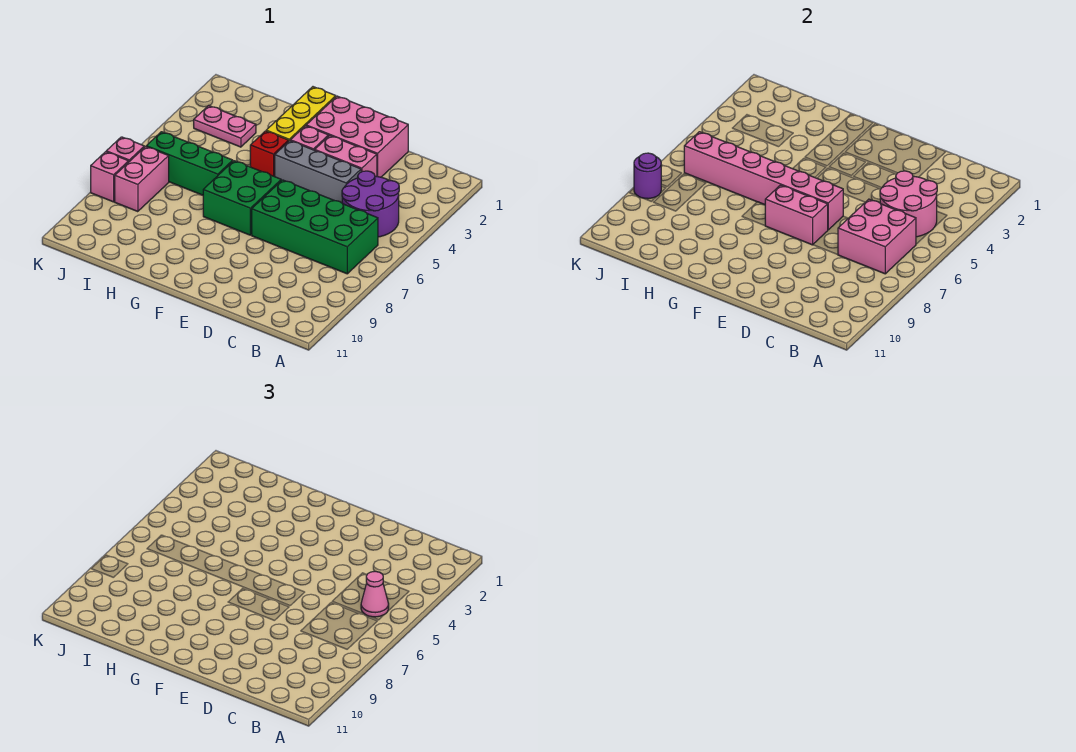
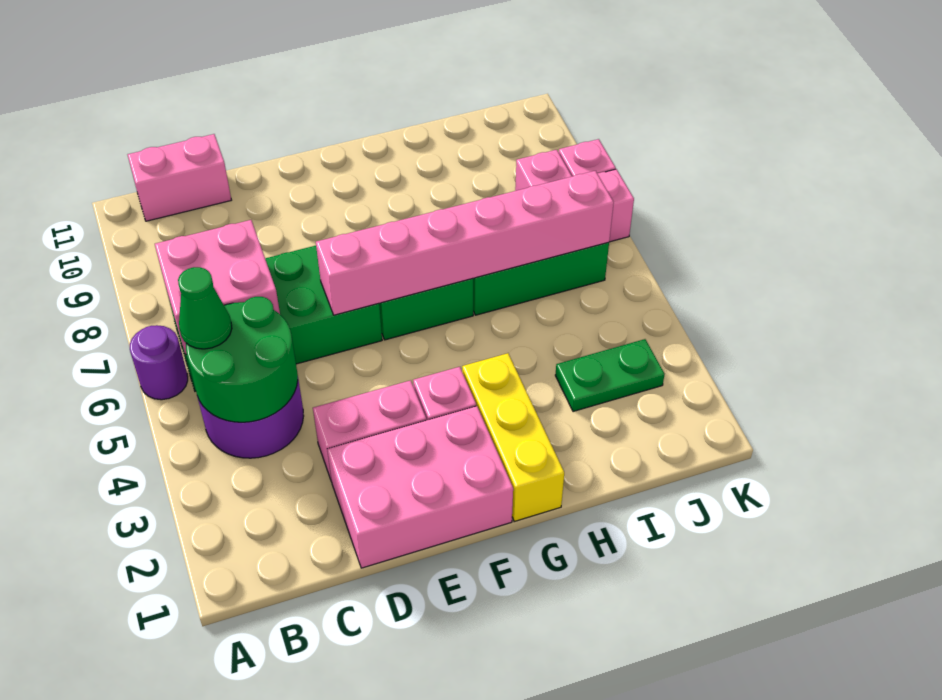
pink 2x2 round brick [880,171,937,237] -> green 2x2 round brick [186,297,298,422]
pink 1x1 cone [361,571,389,617] -> green 1x1 cone [178,267,232,349]
grey 1x3 brick [275,141,361,203] -> none
pink 1x2 brick [765,185,828,245] -> pink 1x2 brick moved to [128,134,231,221]
red 1x1 brick [250,131,289,177] -> none
pink 1x2 plate [194,106,256,147] -> green 1x2 plate [555,339,665,412]
purple 1x1 round brick [634,153,662,199] -> purple 1x1 round brick moved to [130,325,188,400]

